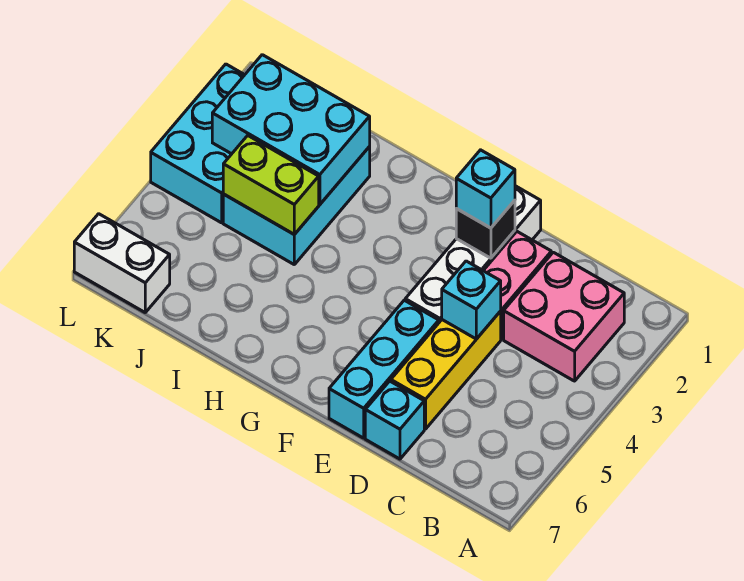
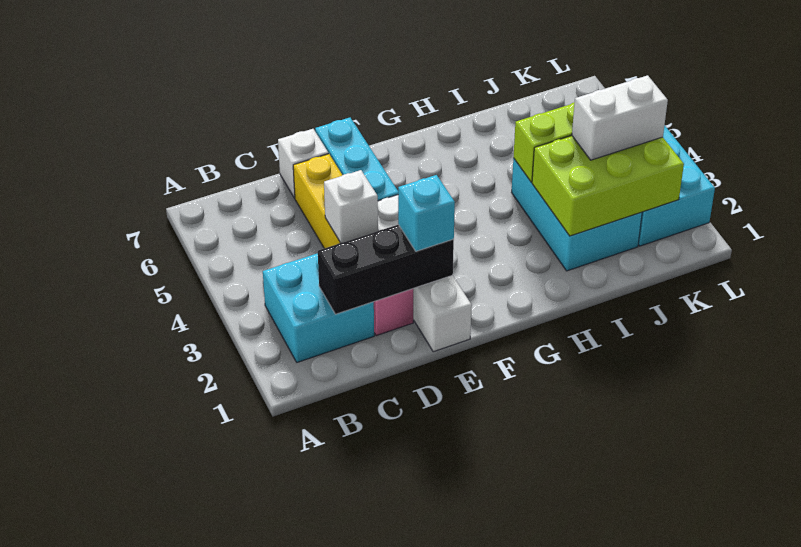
pink 2x2 brick [504,252,624,381] -> cyan 2x2 brick [263,253,374,362]
cyan 1x1 brick [442,261,501,339] -> white 1x1 brick [324,170,378,243]
cyan 1x1 brick [365,381,424,459] -> white 1x1 brick [278,129,328,198]
black 1x1 brick [456,200,515,258] -> black 1x3 brick [318,225,454,314]
cyan 2x3 brick [212,55,370,204] -> lime 2x3 brick [532,136,684,236]
white 1x2 brick [74,214,170,312] -> white 1x2 brick moved to [572,75,668,160]

